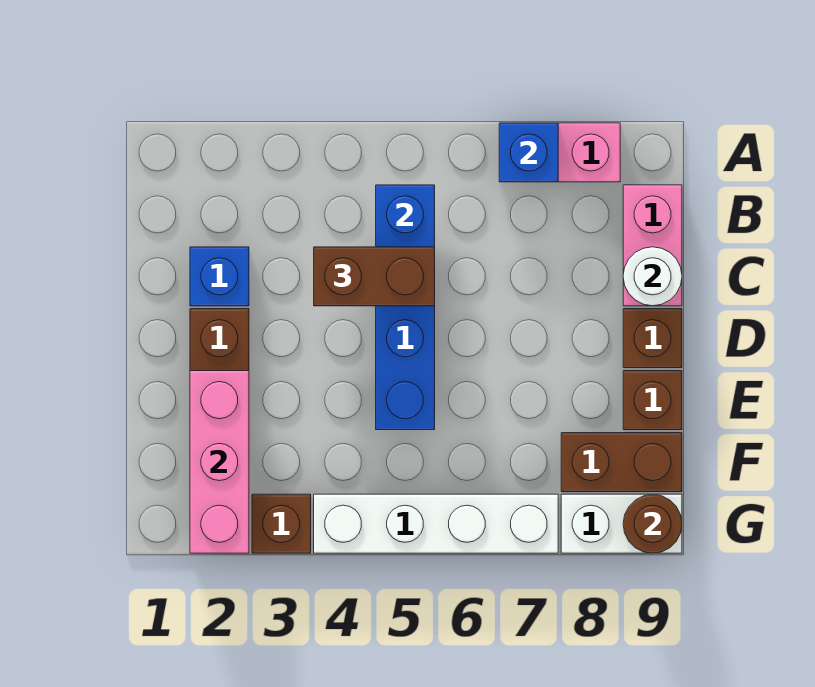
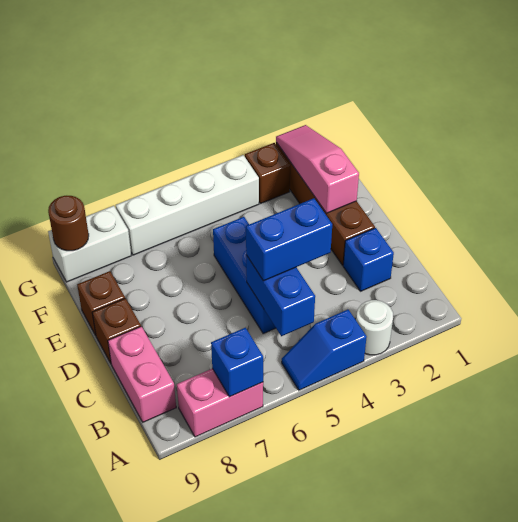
none -> blue 1x2 slope [282,310,367,390]
brown 1x2 brick [314,247,435,306] -> blue 1x2 brick [246,198,332,281]
white 1x1 round brick [623,247,682,306] -> white 1x1 round brick moved to [356,300,393,355]
pink 1x3 brick [190,371,249,553] -> pink 1x3 slope [276,125,359,213]
brown 1x2 brick [561,433,682,492] -> none

